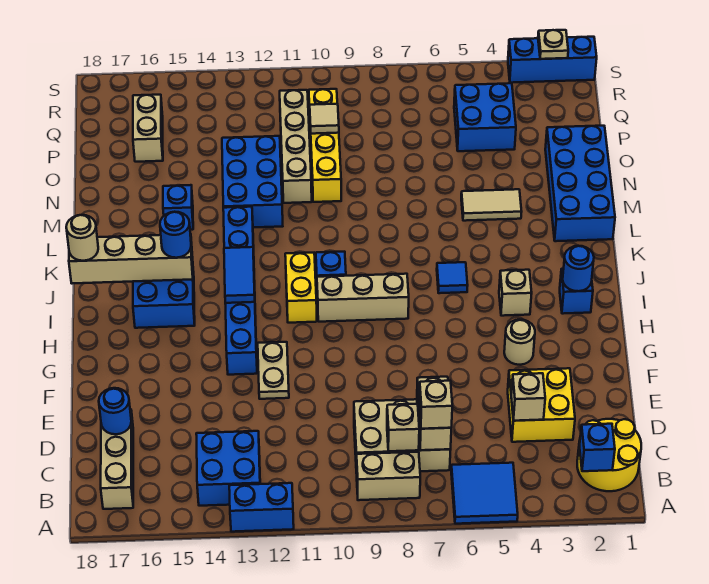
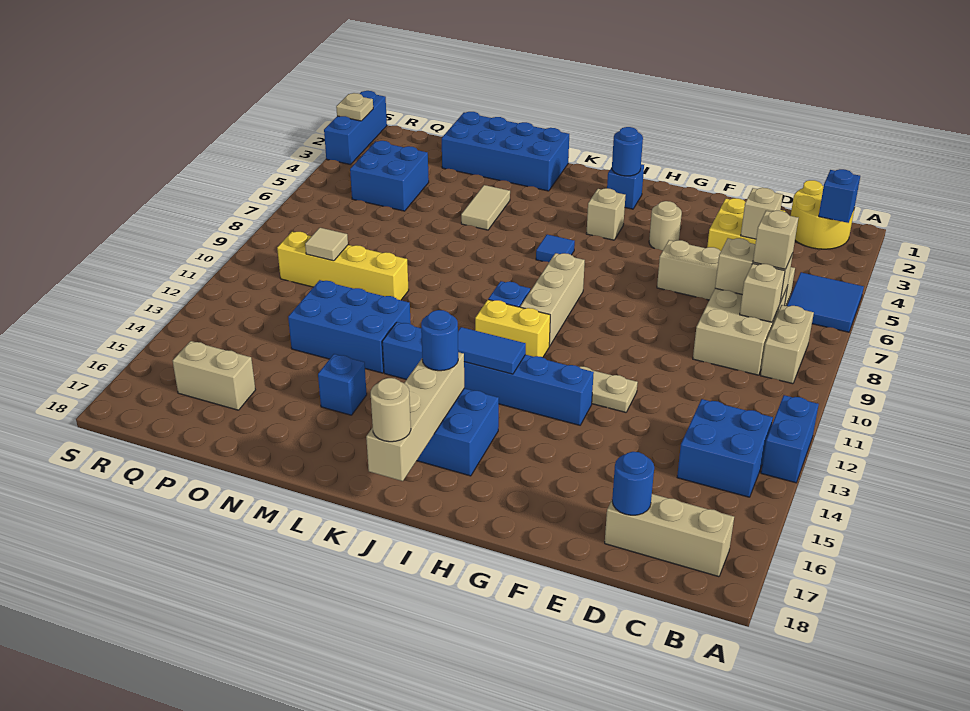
tan 1x4 brick [280,90,312,203] -> tan 1x4 brick moved to [657,240,795,306]

